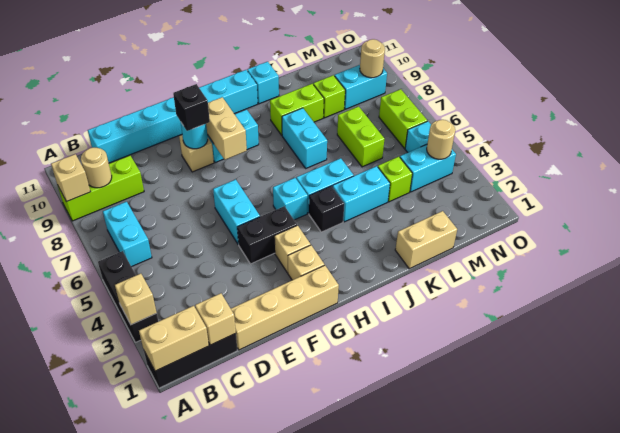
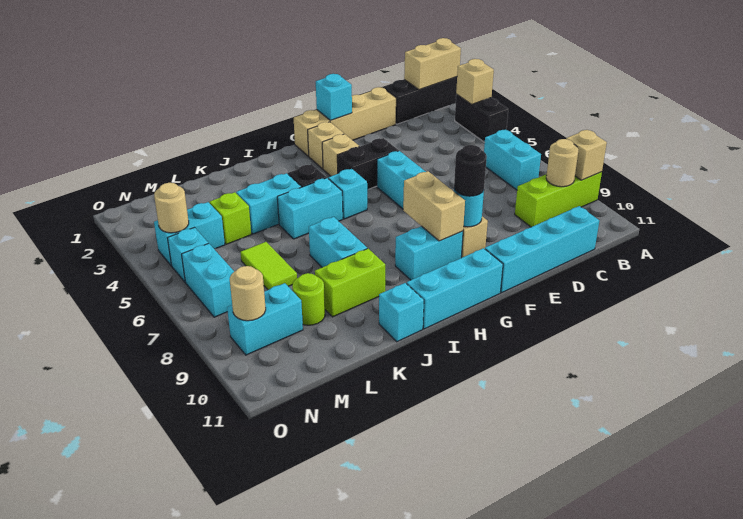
black 1x3 brick [98,251,158,342] -> black 1x2 brick [455,94,508,142]
tan 1x1 brick [195,293,236,345] -> none
none -> cyan 1x1 brick [316,74,352,120]
black 1x1 brick [173,84,210,131] -> black 1x1 round brick [454,145,487,196]
tan 1x2 brick [395,211,457,269] -> none
lime 1x2 brick [337,107,384,167] -> lime 1x2 tile [240,242,297,290]
lime 1x1 brick [313,75,345,118] -> lime 1x1 round brick [292,273,325,325]
lime 1x2 brick [379,89,427,148] -> cyan 1x2 brick [182,243,234,317]

